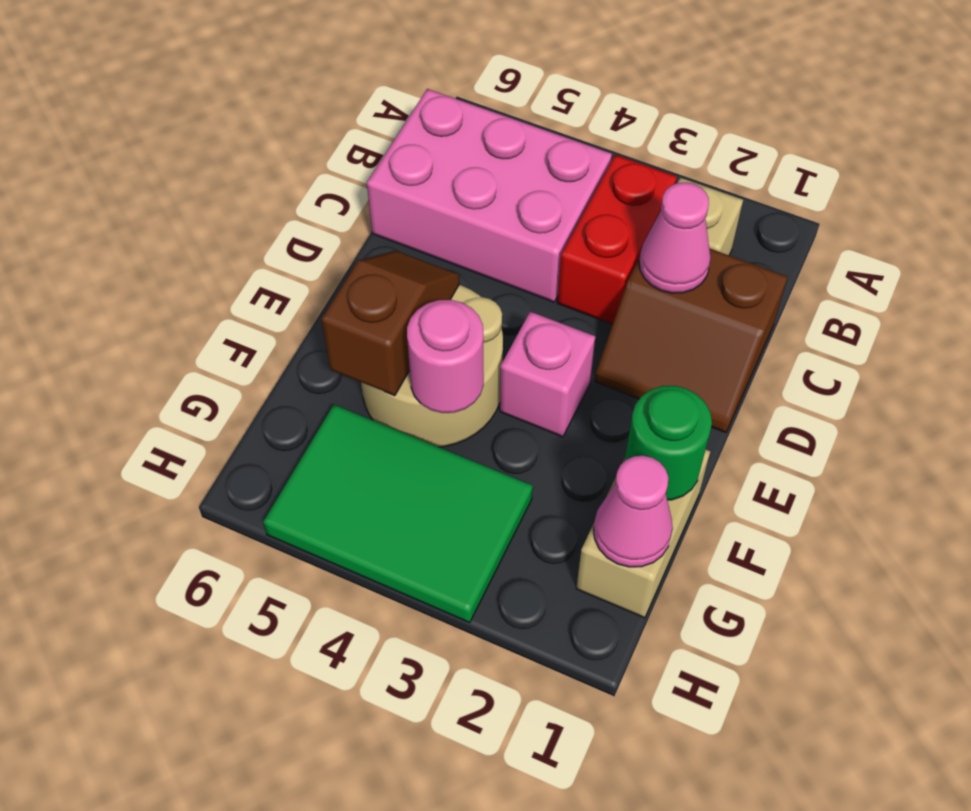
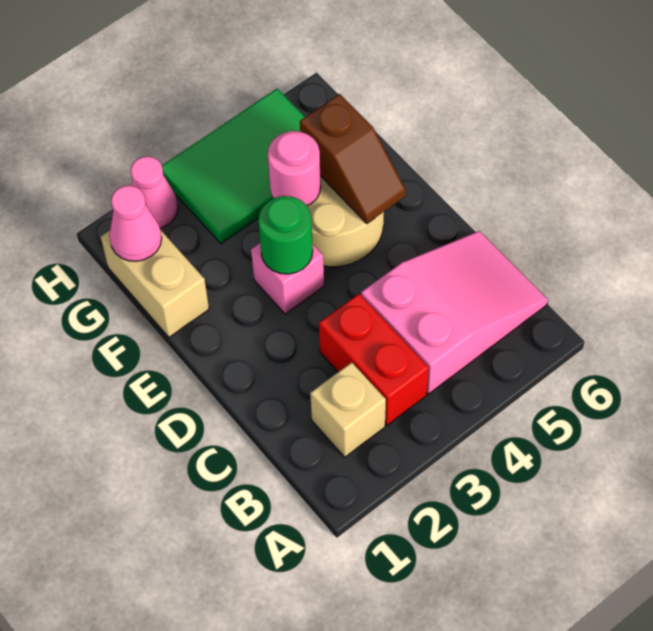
pink 2x3 brick [367,89,612,302] -> pink 2x3 slope [361,231,548,394]
brown 2x2 slope [595,248,787,433] -> none
pink 1x1 cone [639,182,711,293] -> pink 1x1 cone moved to [131,156,178,228]
green 1x1 round brick [625,386,712,500] -> green 1x1 round brick moved to [258,196,313,274]

